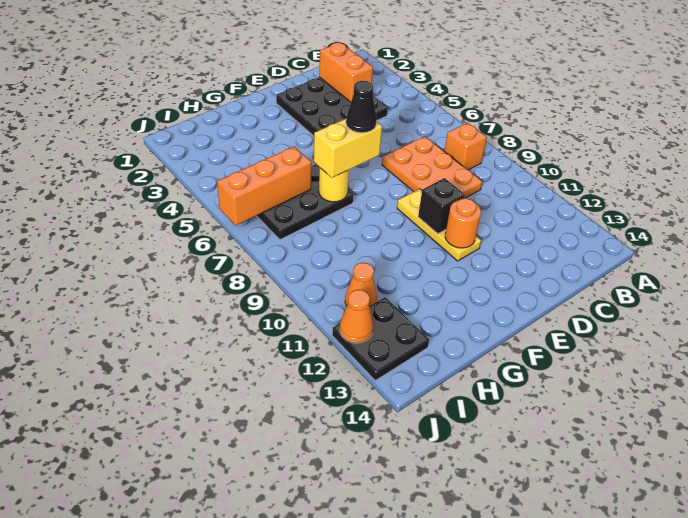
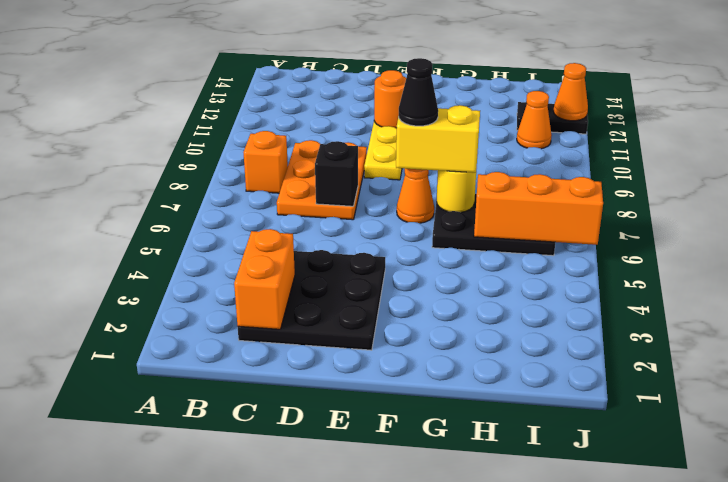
black 1x1 brick [418,178,465,234] -> black 1x1 brick moved to [315,141,358,206]
none -> orange 1x1 cone [397,169,434,223]
black 2x2 plate [332,297,429,380] -> black 1x2 plate [517,102,588,134]

